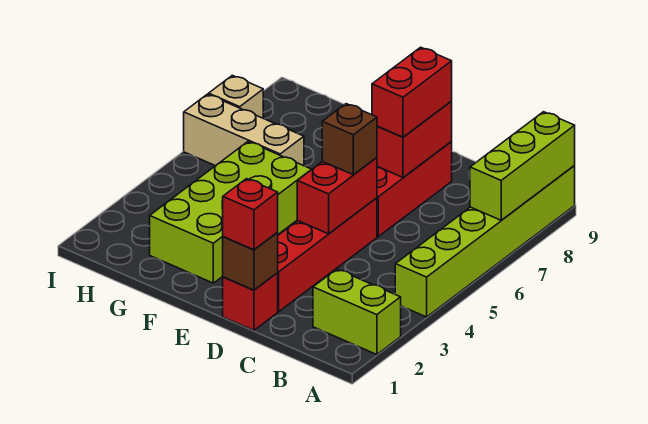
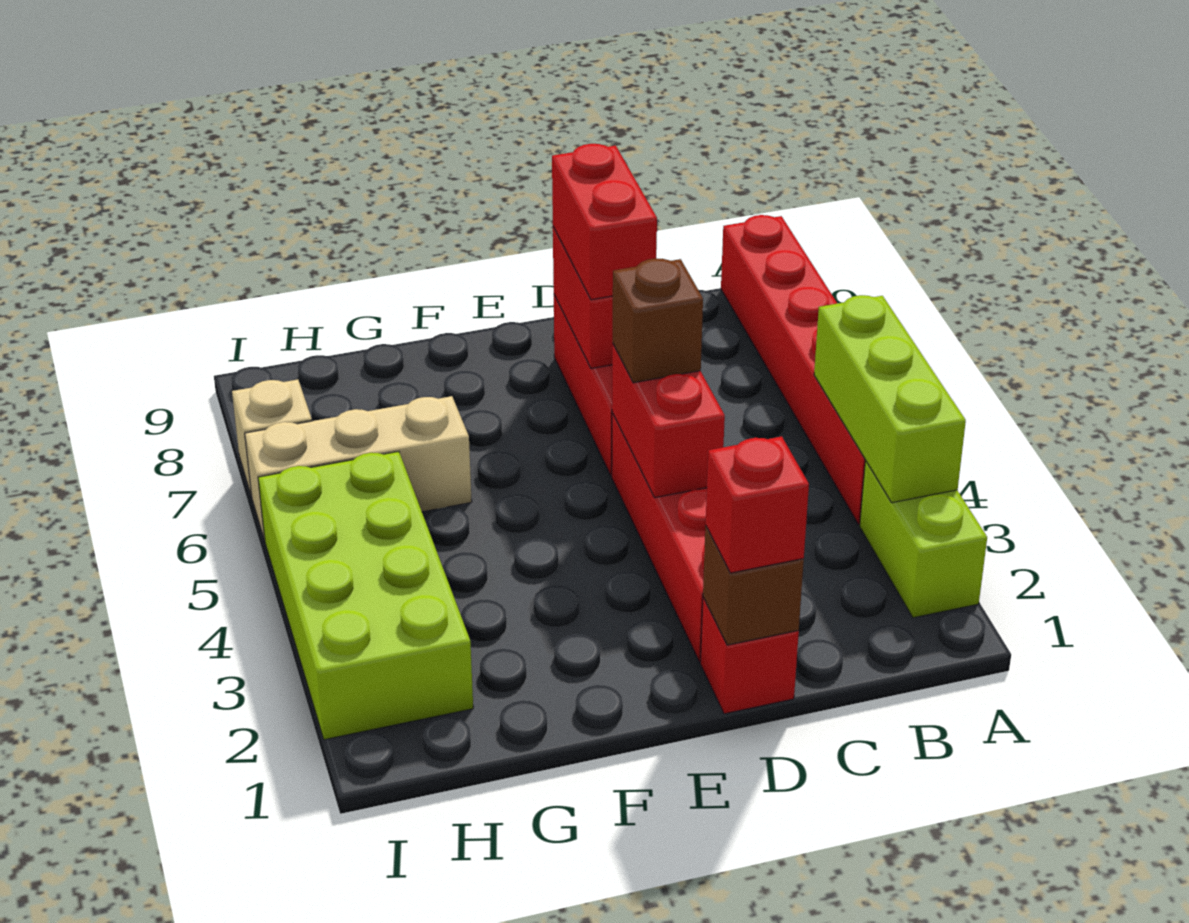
lime 1x2 brick [313,269,401,355] -> lime 1x2 brick turned to [860,461,987,618]
lime 1x6 brick [395,166,575,317] -> red 1x6 brick [721,215,866,525]
lime 1x3 brick [470,112,575,220] -> lime 1x3 brick moved to [814,295,966,503]
lime 2x4 brick [150,142,312,283] -> lime 2x4 brick moved to [258,451,473,740]

